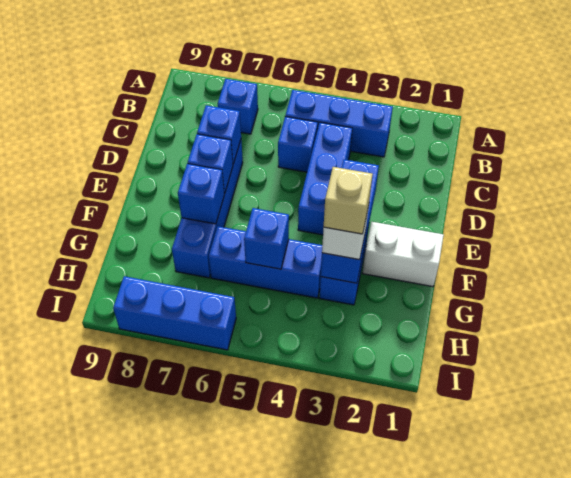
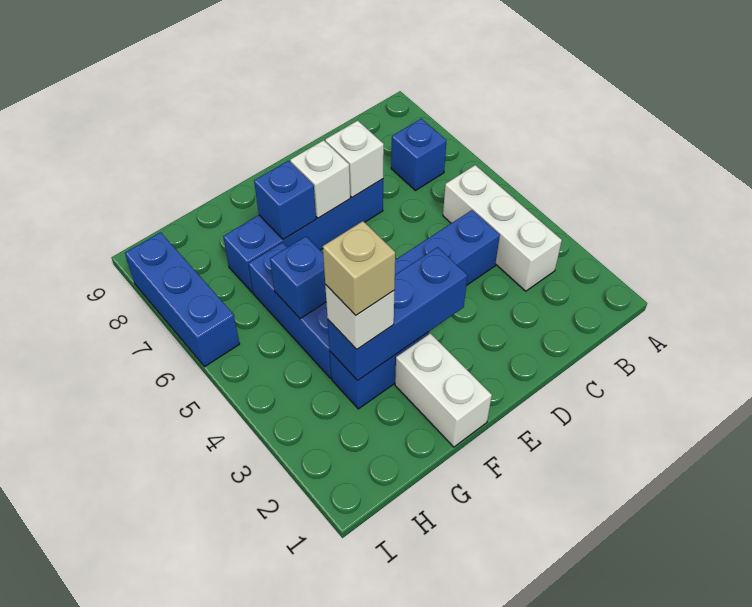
blue 1x3 brick [285,90,393,157] -> white 1x3 brick [443,165,562,291]
blue 1x1 brick [278,117,318,172] -> none
blue 1x1 brick [197,105,241,164] -> white 1x1 brick [325,121,384,197]
blue 1x1 brick [188,134,233,193] -> white 1x1 brick [290,140,350,218]

